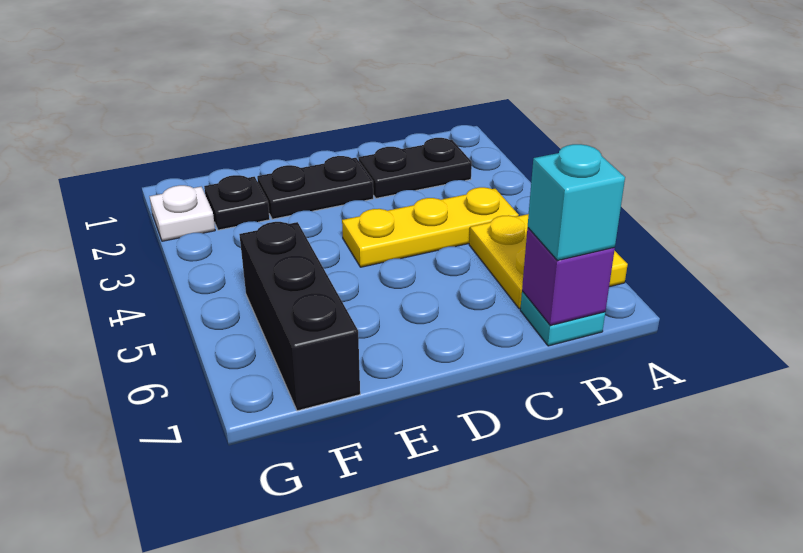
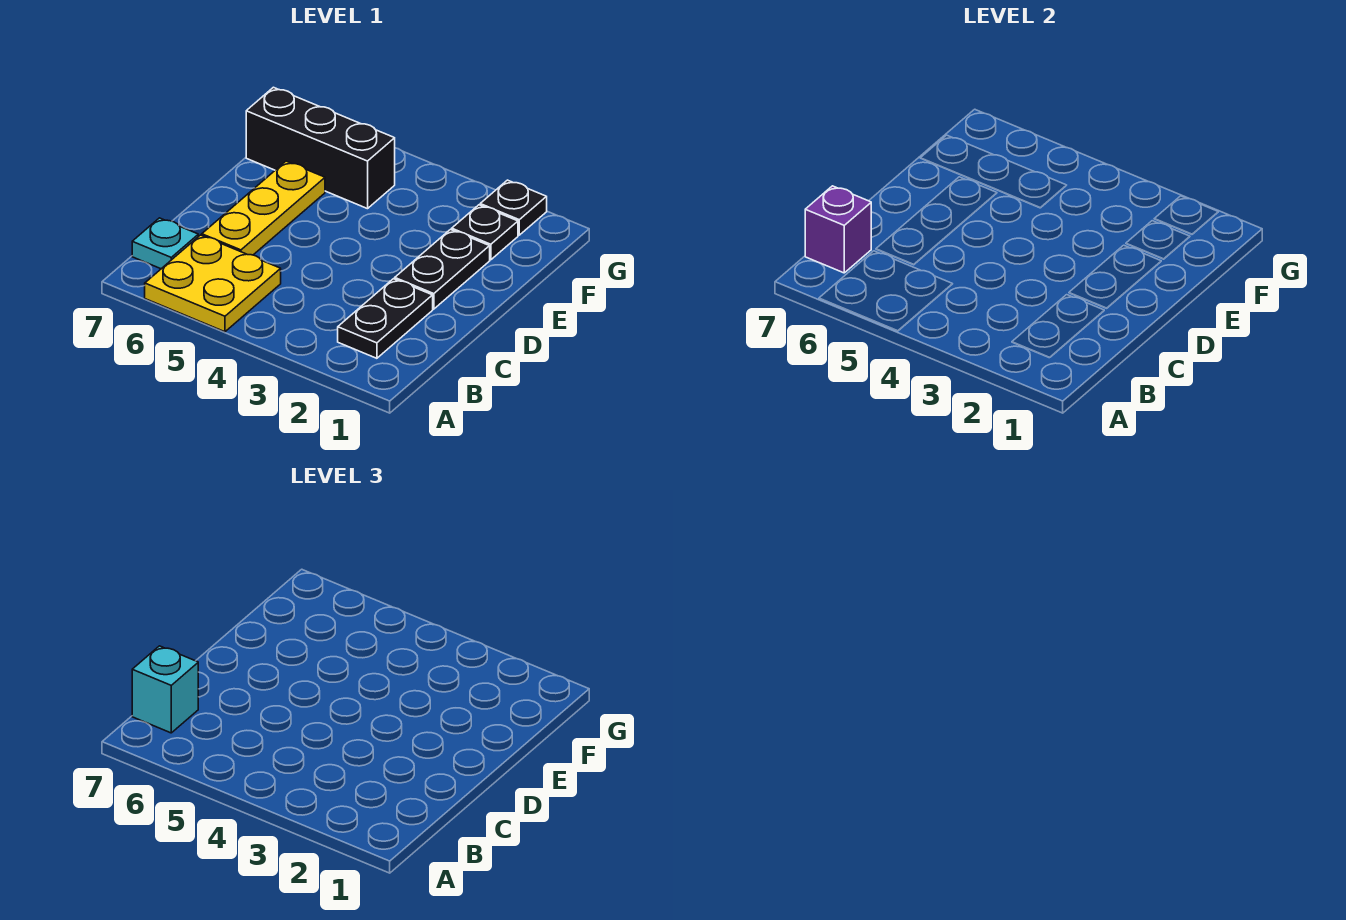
yellow 1x3 plate [342,187,518,267] -> yellow 1x3 plate moved to [202,161,325,255]
white 1x1 plate [149,185,215,241] -> black 1x1 plate [480,180,547,235]

